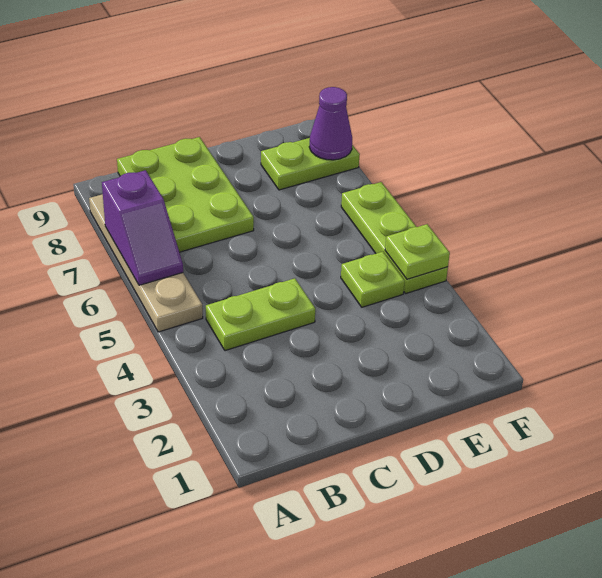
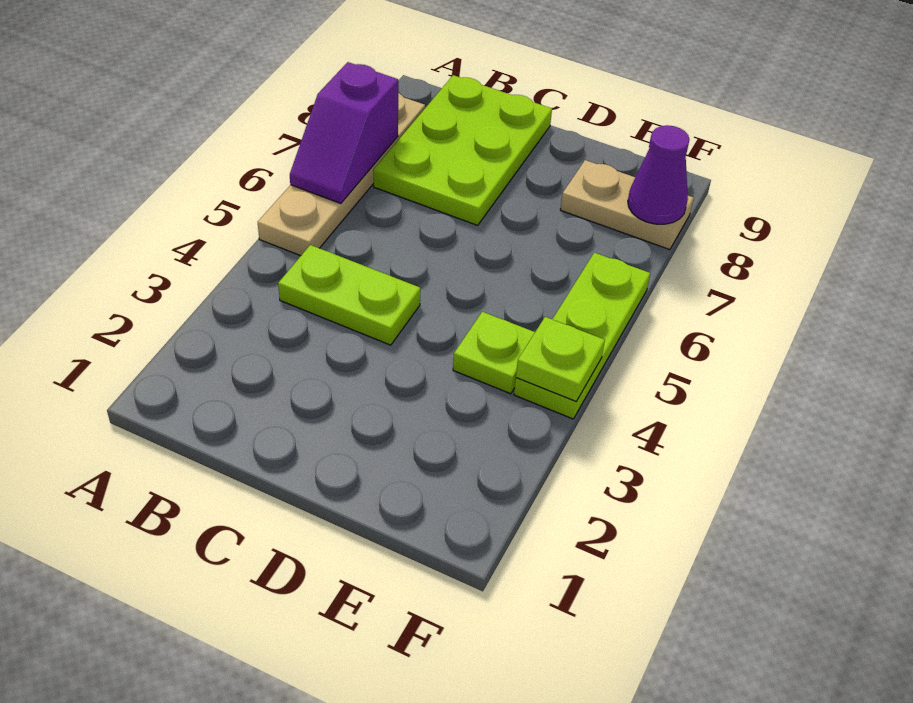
lime 1x2 plate [261,138,360,190] -> tan 1x2 plate [560,160,693,250]

